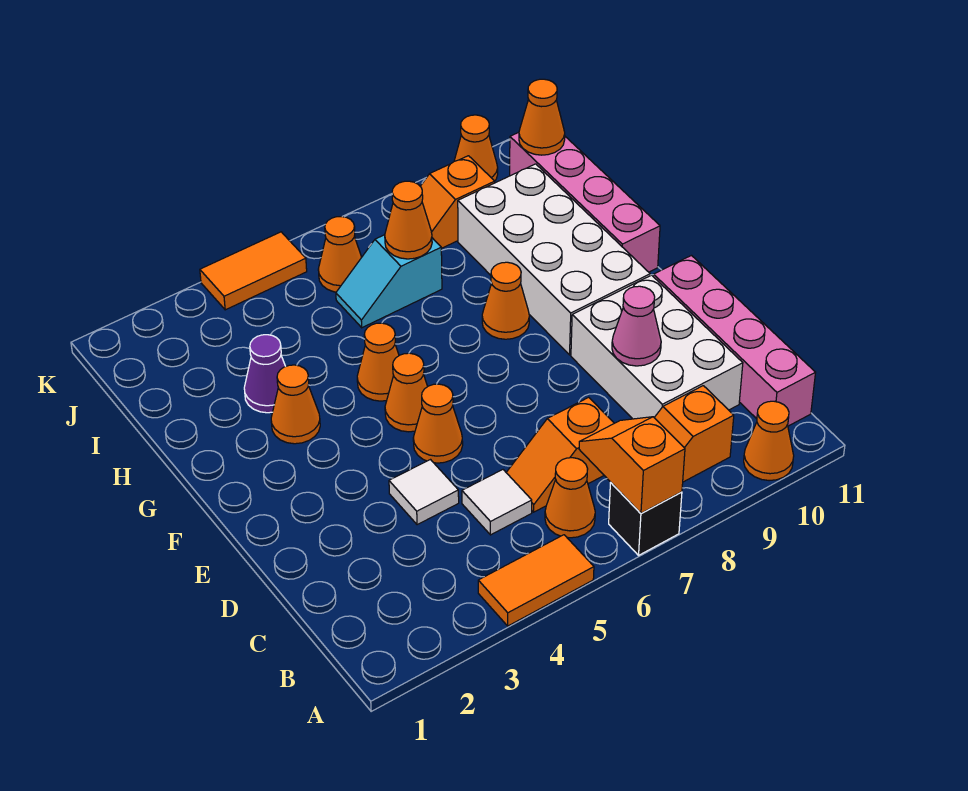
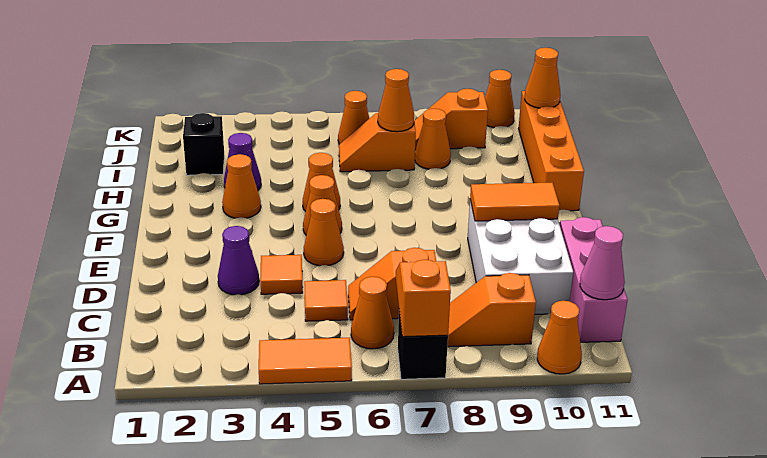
pink 1x4 brick [653,256,816,426] -> pink 1x3 brick [560,217,628,342]
white 1x1 tile [462,470,532,535] -> orange 1x1 tile [304,280,348,321]
none -> purple 1x1 cone [218,226,259,295]
white 1x1 tile [389,460,459,525] -> orange 1x1 tile [260,255,303,294]
pink 1x1 cone [612,286,661,366] -> pink 1x1 cone moved to [580,226,625,300]
white 2x4 brick [458,164,650,355] -> none
orange 1x1 cone [482,262,529,339] -> orange 1x1 cone moved to [415,109,451,169]
pink 1x4 brick [510,132,660,272] -> orange 1x4 brick [519,91,584,211]
none -> black 1x1 brick [183,113,224,175]
cyan 1x2 slope [336,235,442,328] -> orange 1x2 slope [339,113,416,172]
orange 1x2 tile [200,232,307,310] -> orange 1x2 tile moved to [470,183,559,221]

